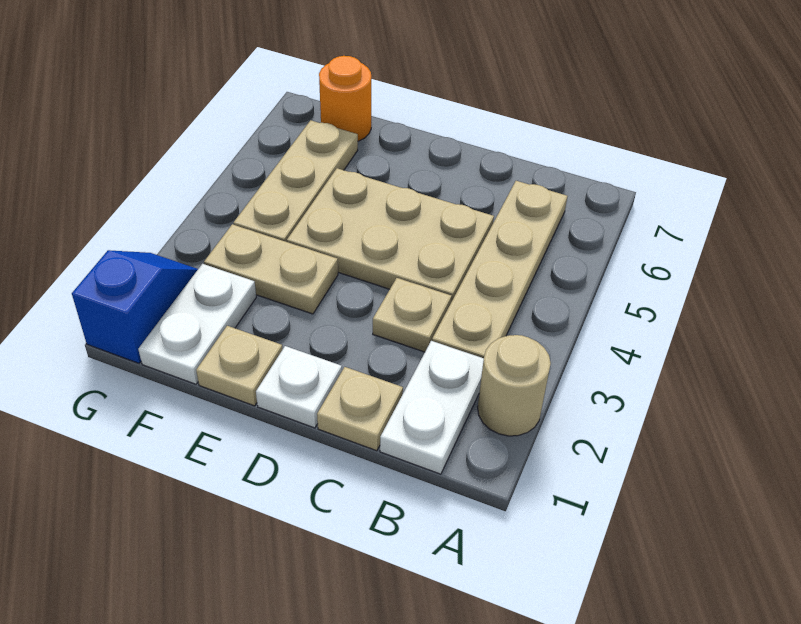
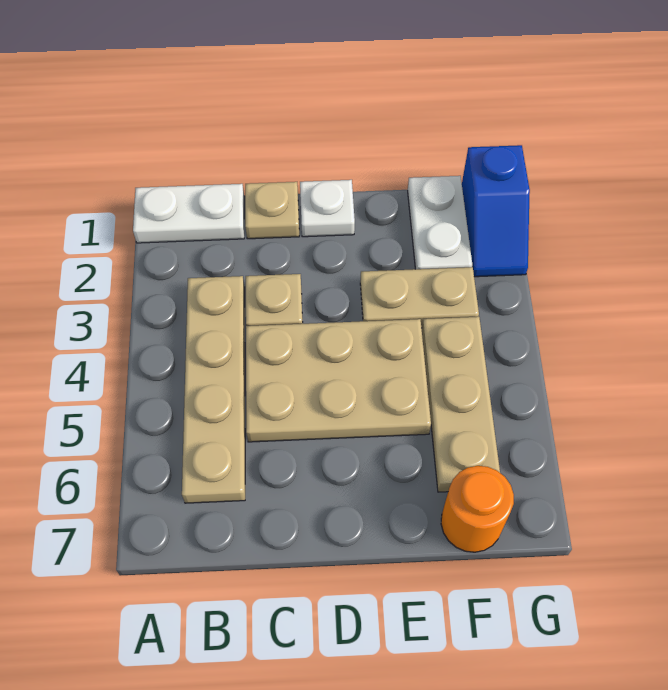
tan 1x1 round brick [478,335,551,436] -> none
white 1x2 plate [380,341,484,474] -> white 1x2 plate turned to [133,184,244,243]
tan 1x1 plate [196,326,283,406] -> none

